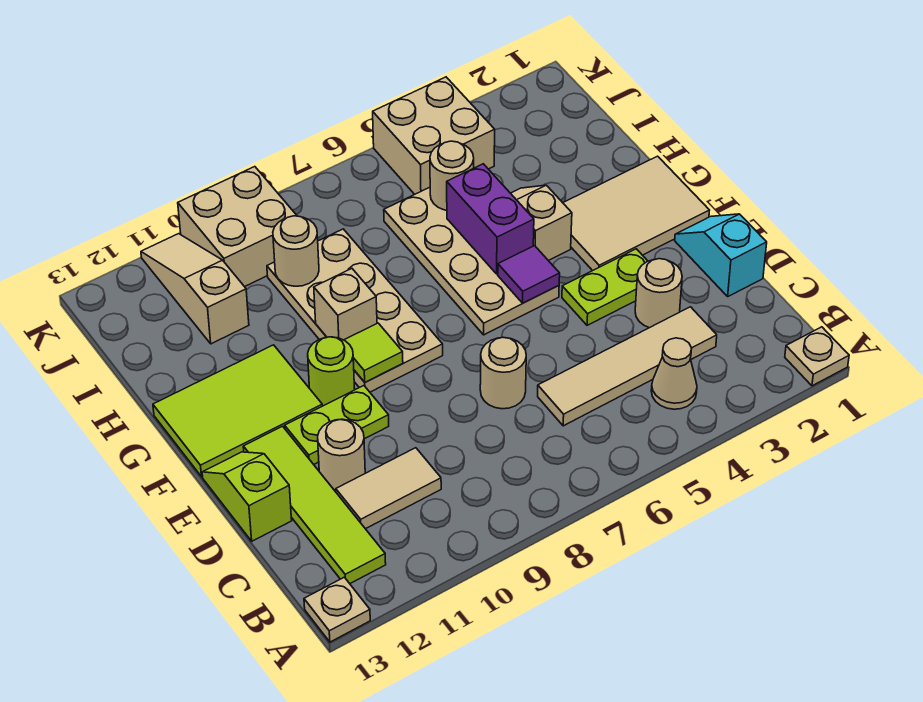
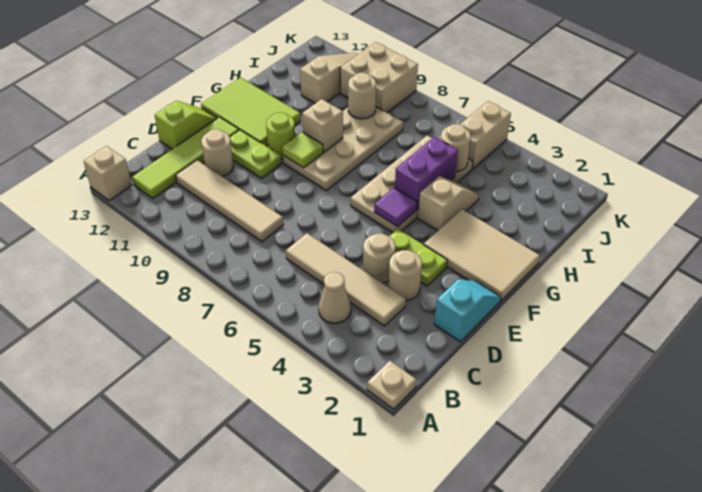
tan 1x1 plate [304,577,370,642] -> tan 1x1 brick [84,146,132,201]
tan 1x2 tile [336,448,441,529] -> tan 1x4 tile [176,160,283,242]
tan 1x1 round brick [480,337,526,409] -> tan 1x1 round brick moved to [363,233,396,283]
tan 2x2 brick [373,77,495,194] -> tan 1x2 brick [460,101,511,169]

